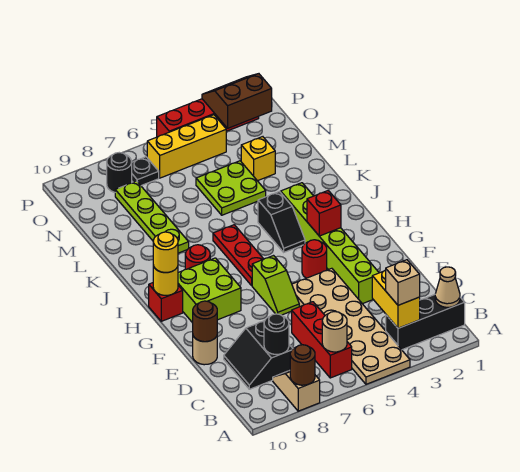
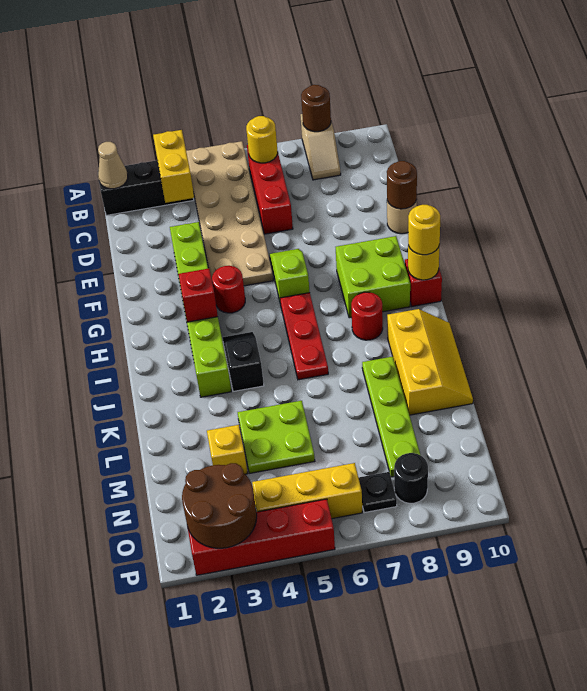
tan 1x1 brick [386,260,420,305] -> none
tan 1x1 round brick [322,312,347,352] -> yellow 1x1 round brick [246,116,278,163]
black 2x2 slope [224,321,293,389] -> none
black 1x1 round brick [264,314,289,354] -> none
none -> yellow 2x3 slope [387,309,473,415]
brown 2x2 slope [202,74,272,128] -> brown 2x2 round brick [182,463,257,548]

